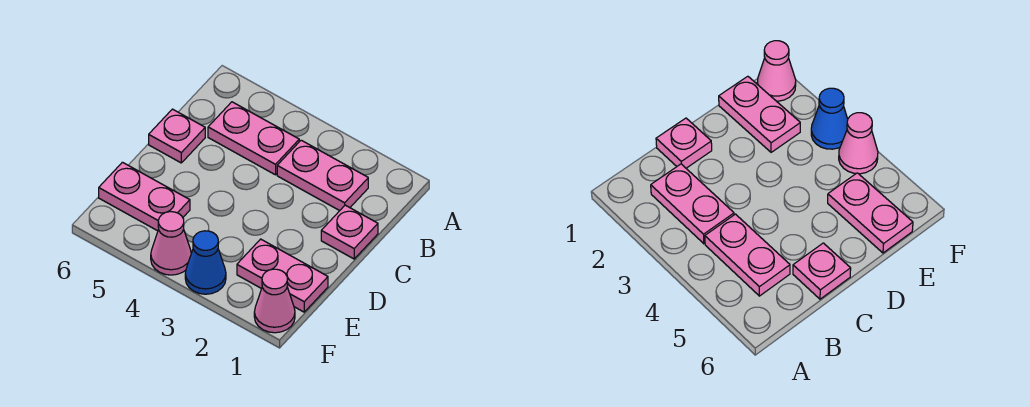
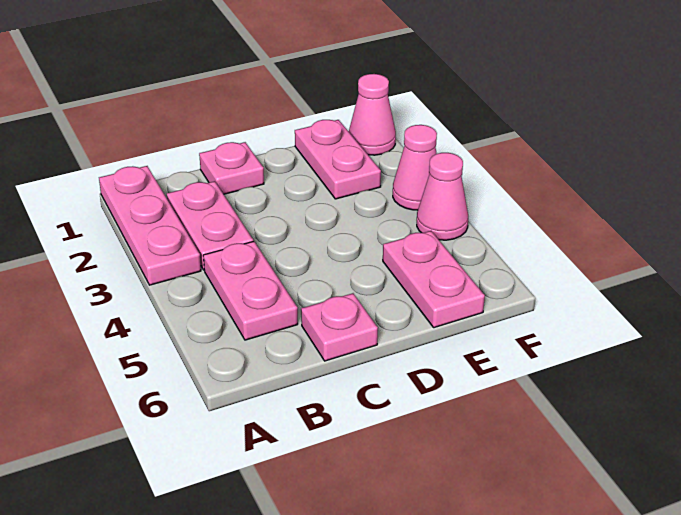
none -> pink 1x3 plate [99,166,201,285]
blue 1x1 cone [185,231,226,294] -> pink 1x1 cone [393,125,437,210]

